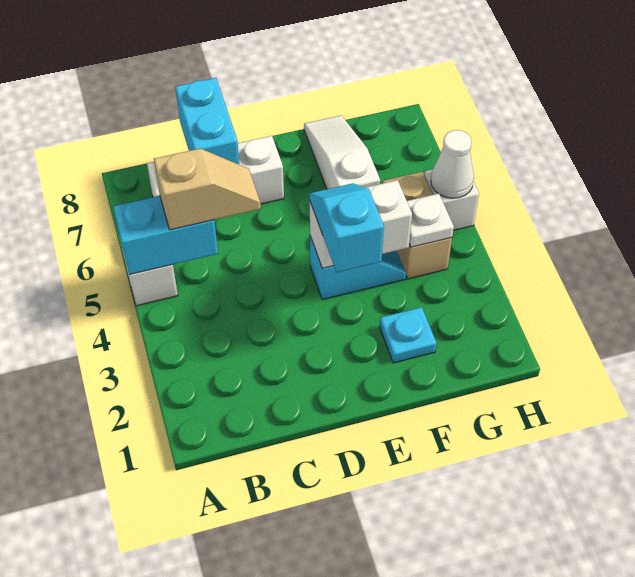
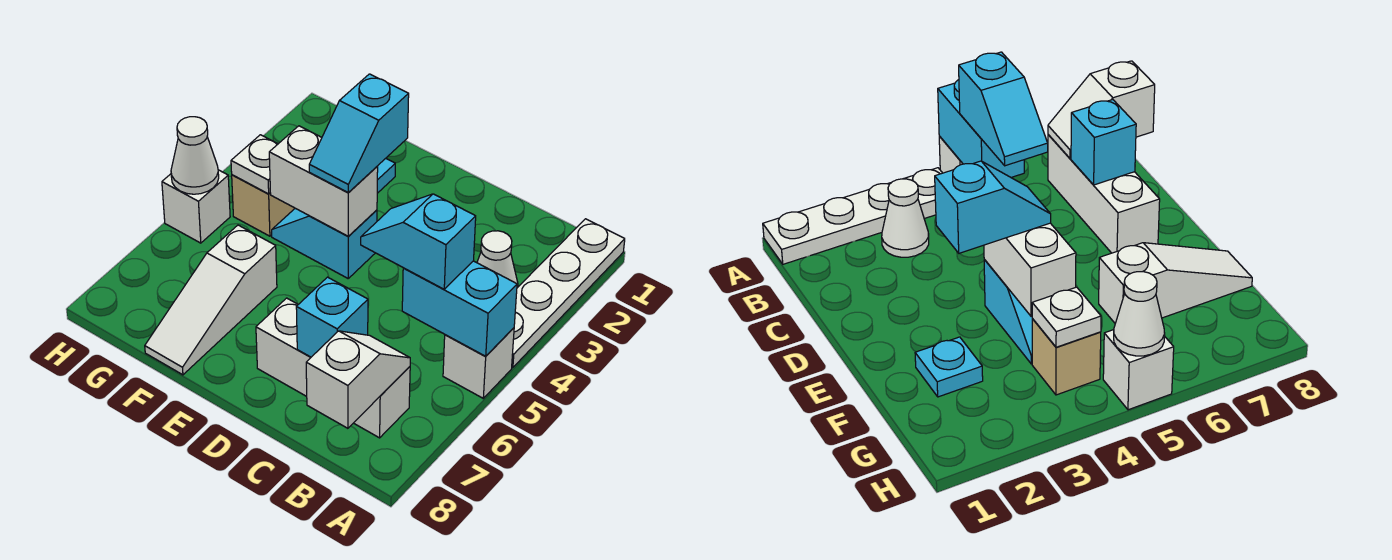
none -> white 1x4 plate [512,219,625,368]
none -> white 1x1 cone [477,231,518,288]
tan 1x2 slope [154,148,261,230] -> cyan 1x2 slope [361,194,476,289]
none -> white 1x2 slope [306,331,410,428]
cyan 1x2 brick [175,78,239,164] -> cyan 1x1 brick [296,277,368,357]
tan 1x2 brick [383,172,452,279] -> tan 1x1 brick [232,175,295,236]

